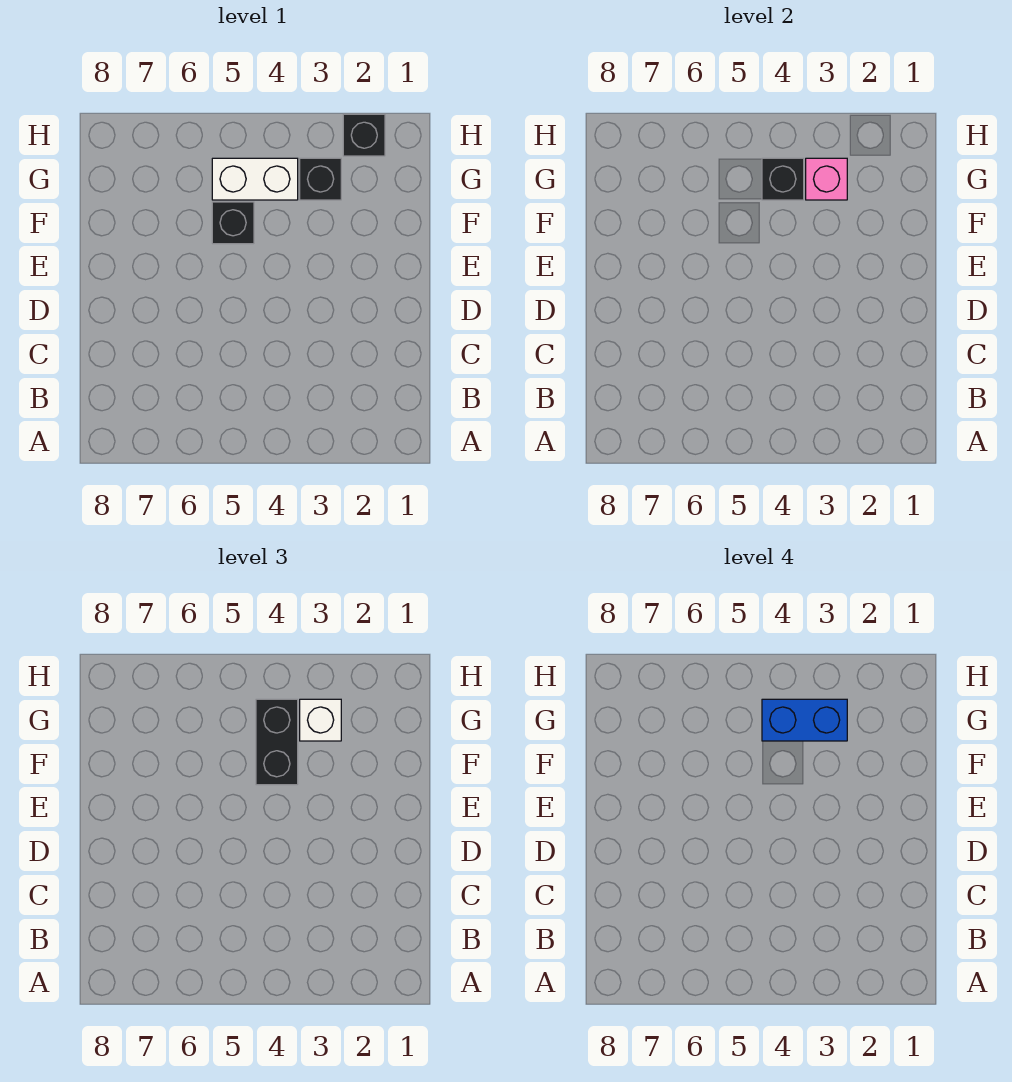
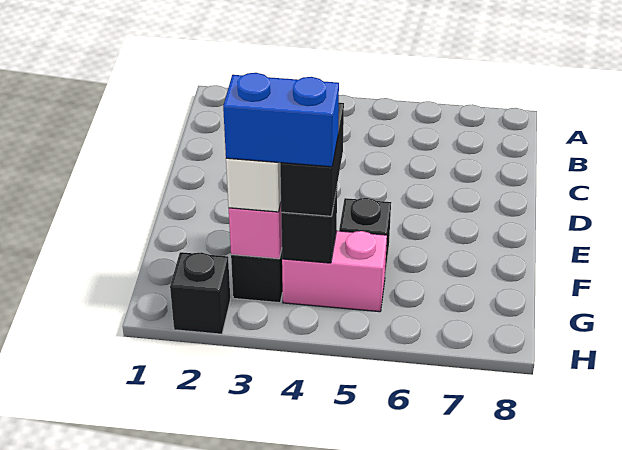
white 1x2 brick [212,158,298,200] -> pink 1x2 brick [282,231,387,312]

